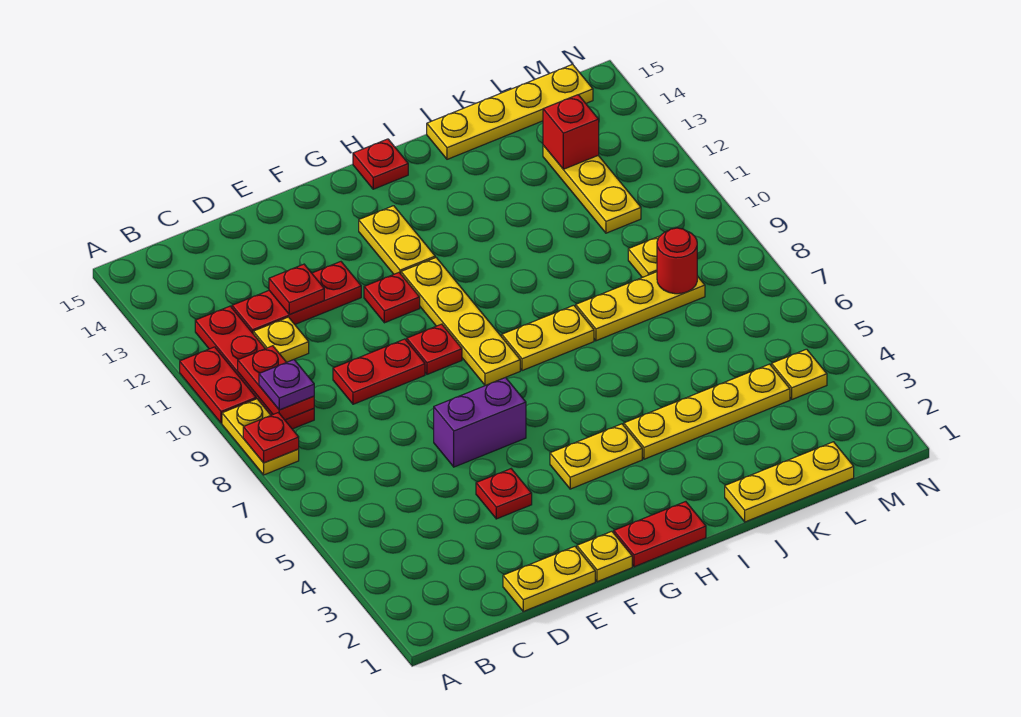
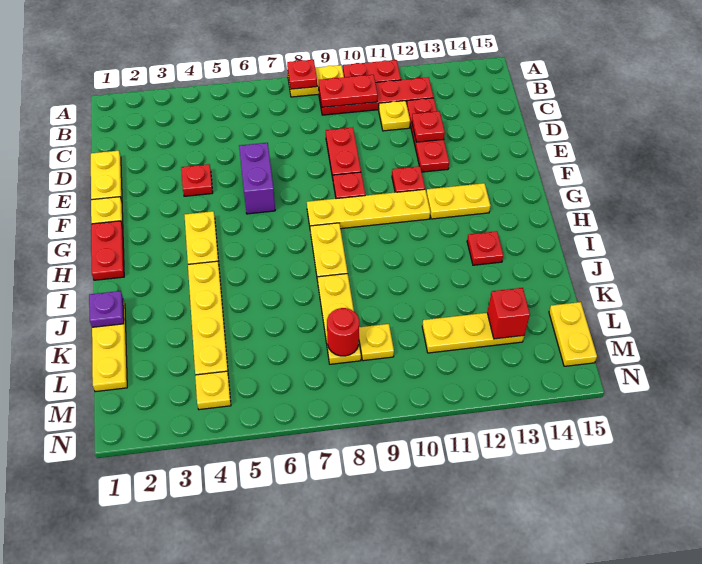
purple 1x1 plate [259,360,314,410] -> purple 1x1 plate moved to [89,291,124,327]
red 1x1 plate [353,139,408,189] -> red 1x1 plate moved to [467,231,503,265]
yellow 1x4 plate [427,64,593,159] -> yellow 1x2 plate [549,302,597,366]

